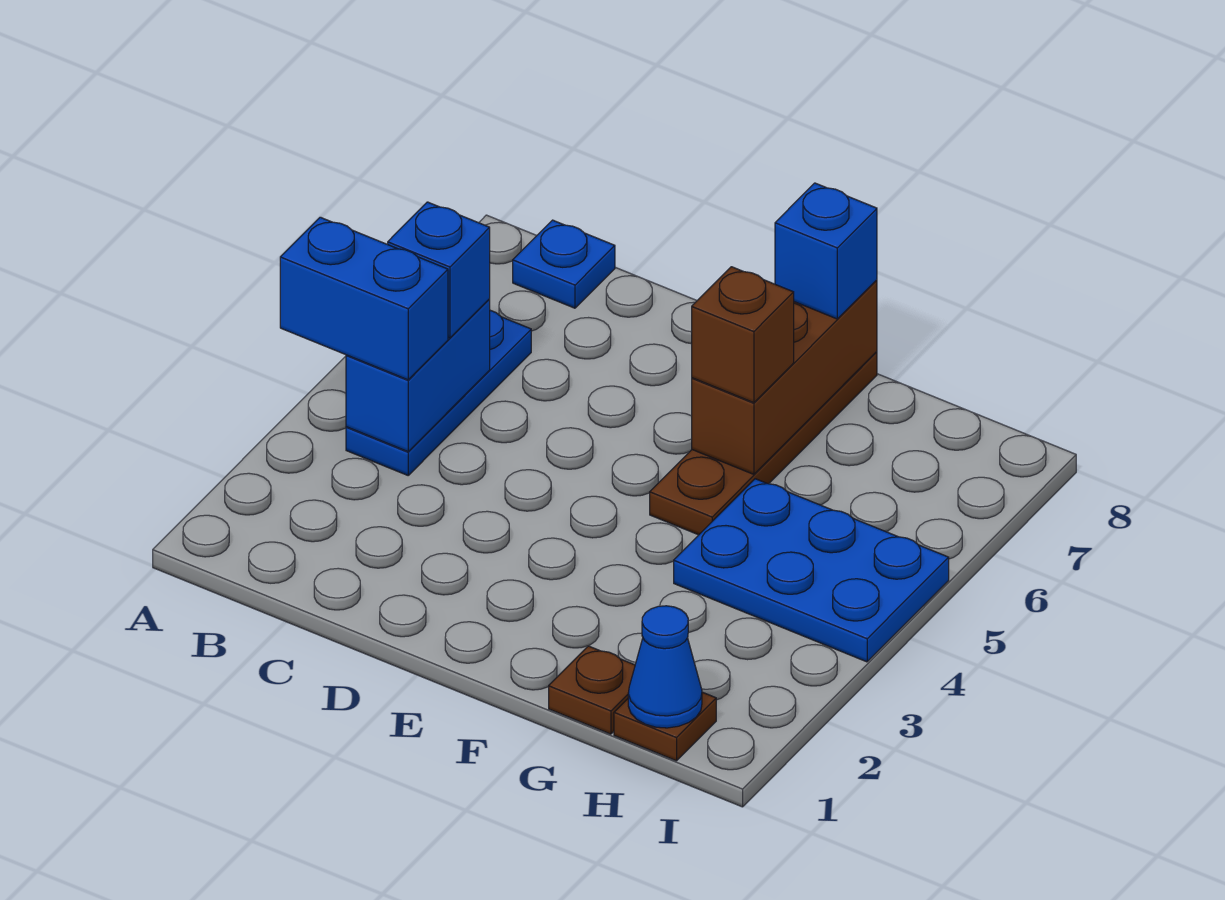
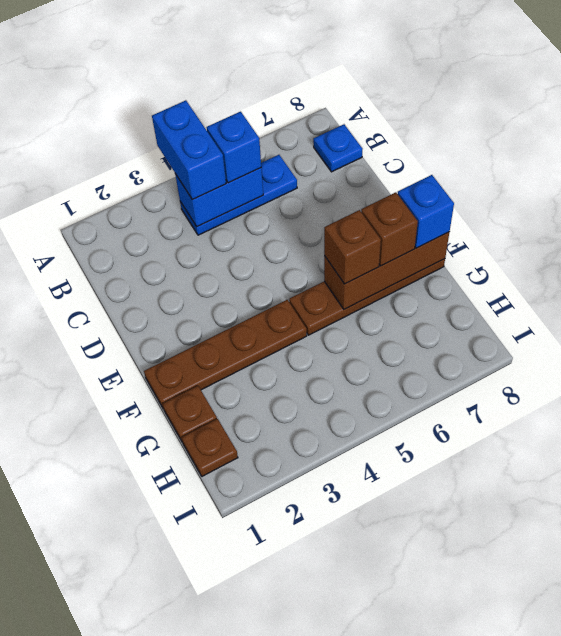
none -> brown 1x4 plate [144,300,307,409]
none -> brown 1x1 brick [361,192,418,266]
blue 2x3 plate [674,479,949,662] -> none
blue 1x1 cone [628,606,702,728] -> none

